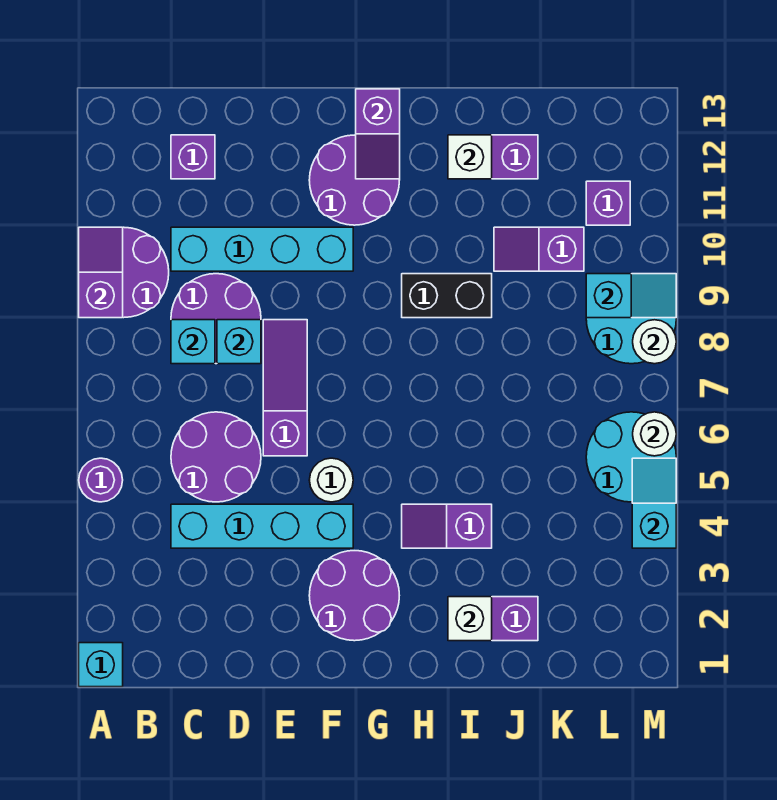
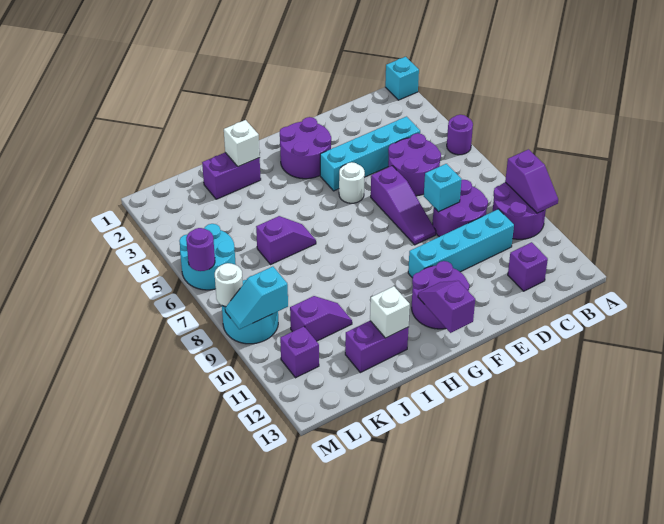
cyan 1x1 brick [171,320,215,364] -> none
purple 1x2 slope [402,504,492,548] -> purple 1x2 slope moved to [256,216,316,264]
black 1x2 brick [402,274,492,318] -> none
cyan 1x2 slope [632,458,676,548] -> none
white 1x1 round brick [633,412,676,456] -> purple 1x1 round brick [186,228,215,271]

